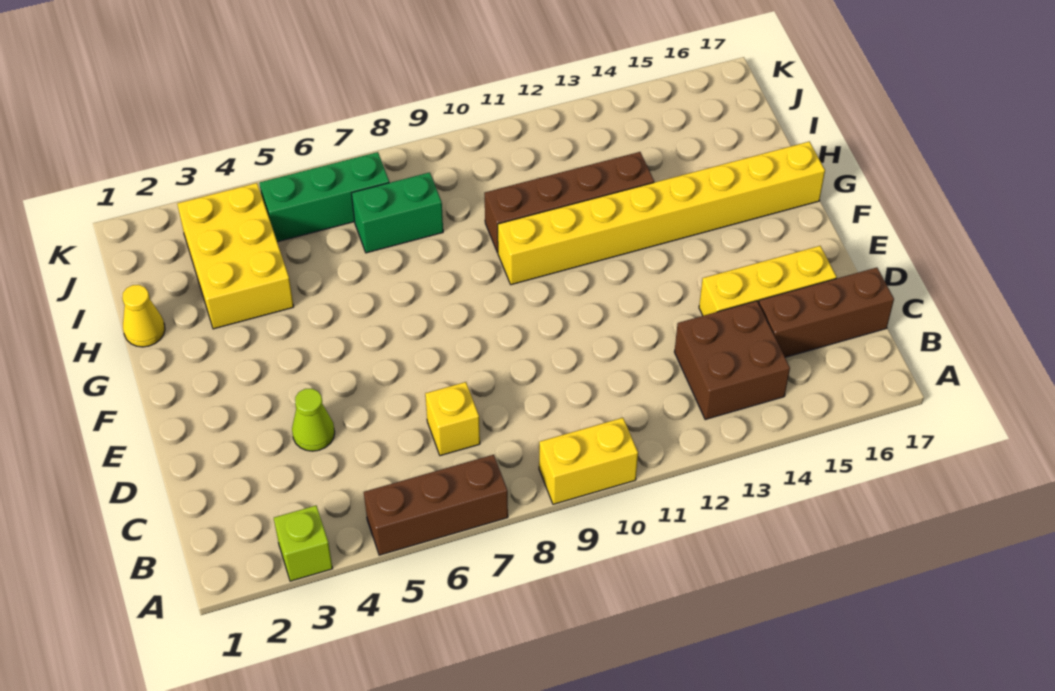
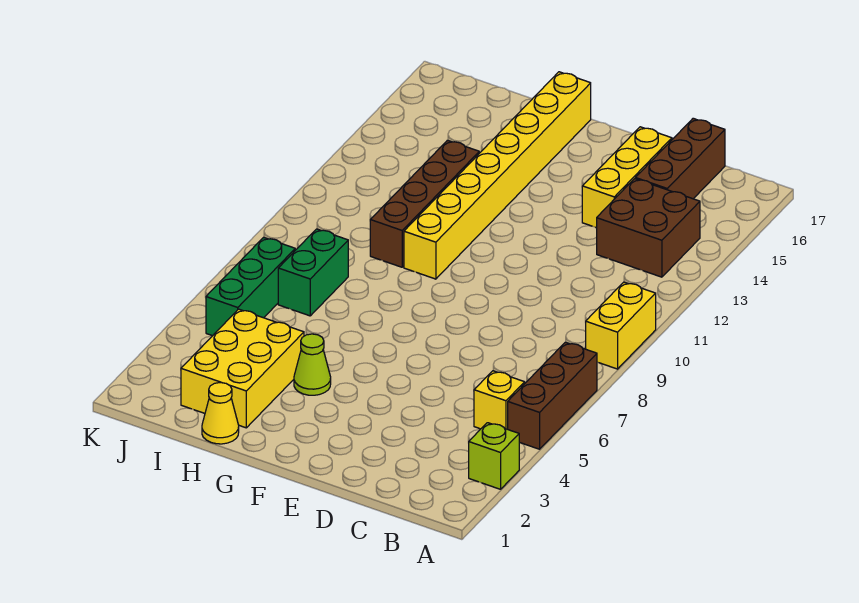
yellow 1x1 brick [425,382,480,456] -> yellow 1x1 brick moved to [474,371,525,429]
lime 1x1 cone [292,388,335,451] -> lime 1x1 cone moved to [294,334,331,395]
yellow 2x3 brick [177,183,294,329] -> yellow 2x3 brick turned to [181,309,304,428]

